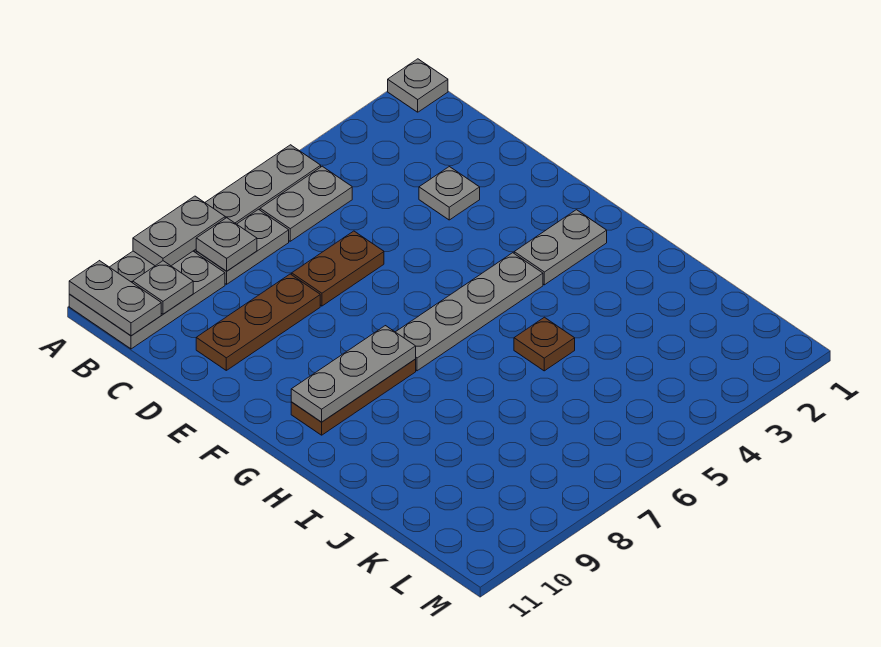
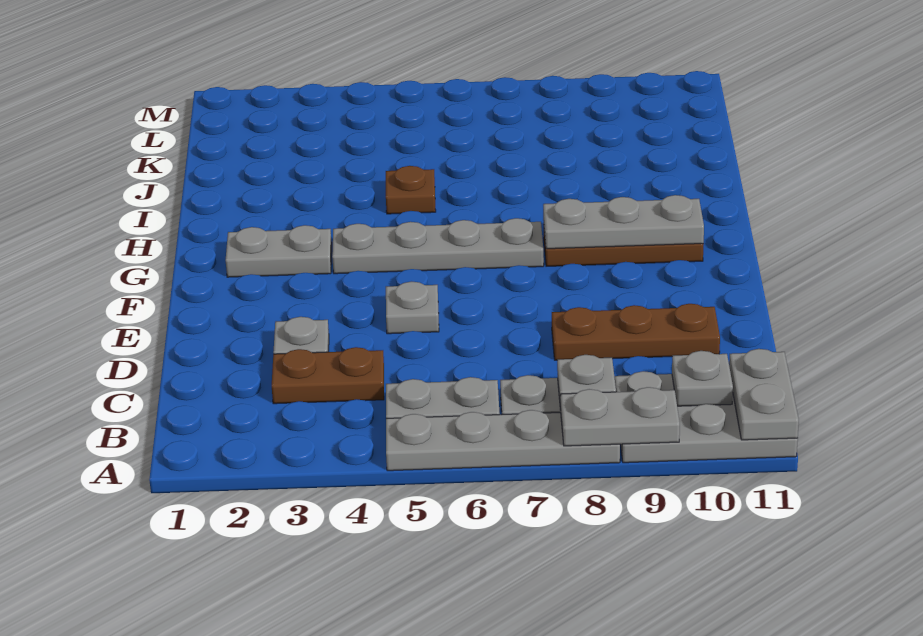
grey 1x1 plate [388,59,448,112] -> grey 1x1 plate moved to [386,281,439,334]
brown 1x2 plate [292,231,384,306] -> brown 1x2 plate moved to [272,347,384,404]

